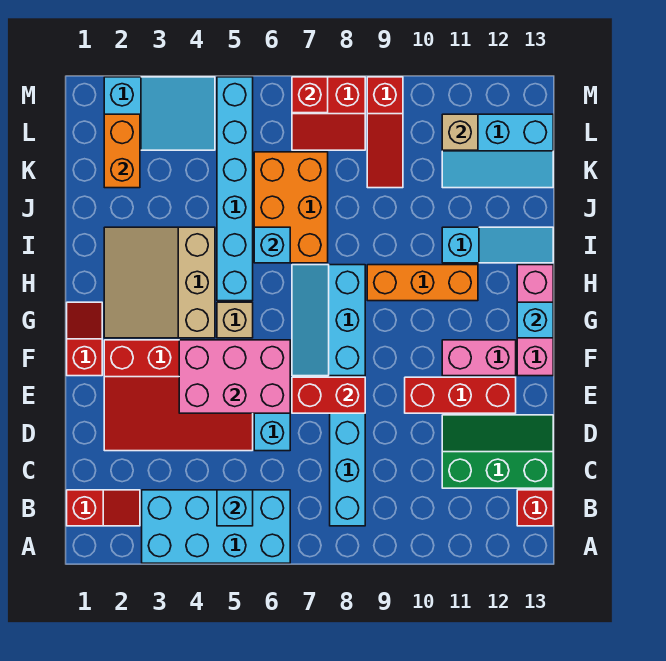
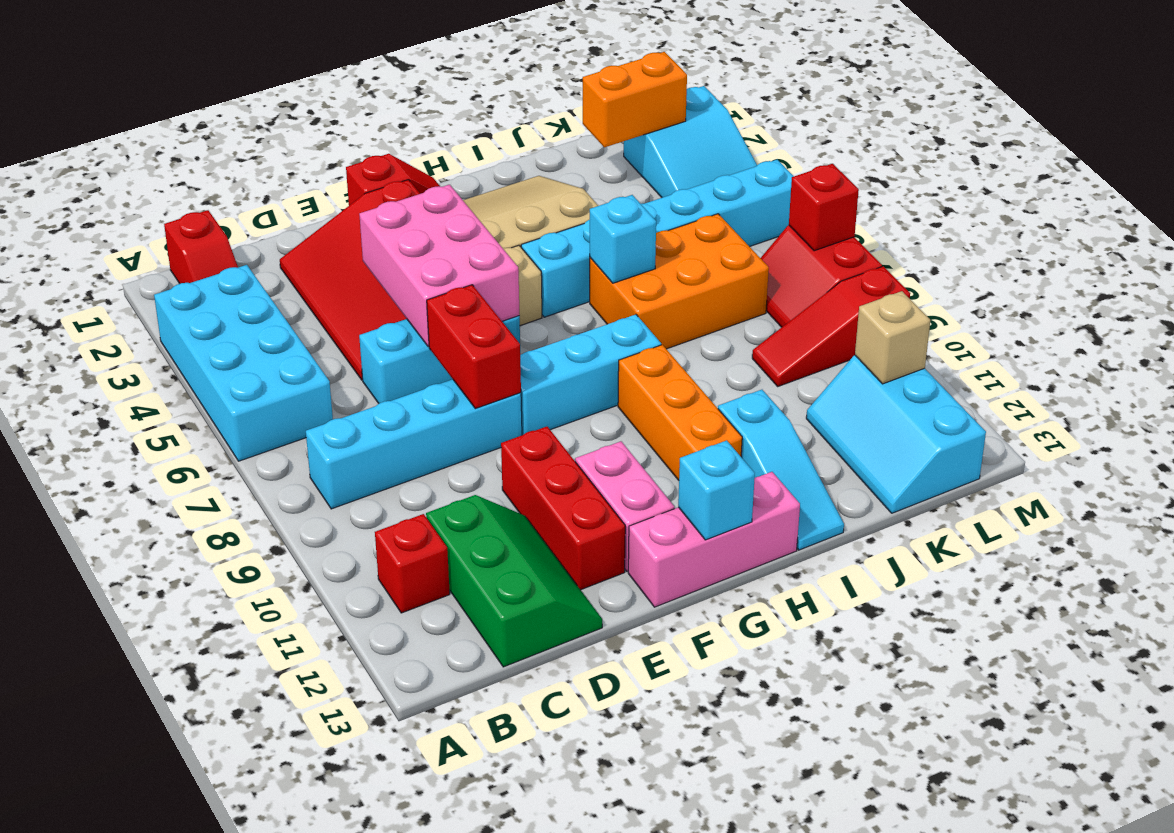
cyan 1x1 brick [217,490,253,526] -> none
red 1x1 brick [517,490,553,526] -> red 1x1 brick moved to [375,514,450,613]

